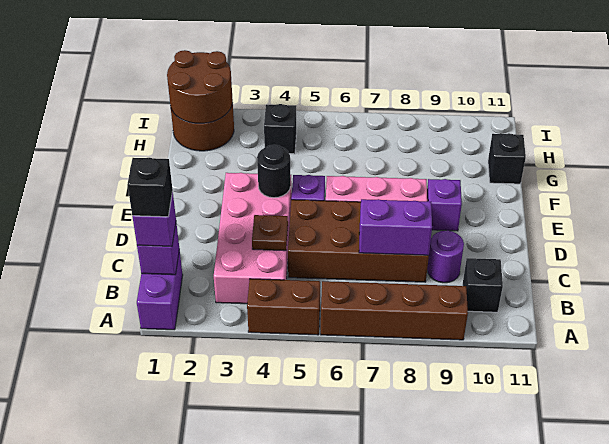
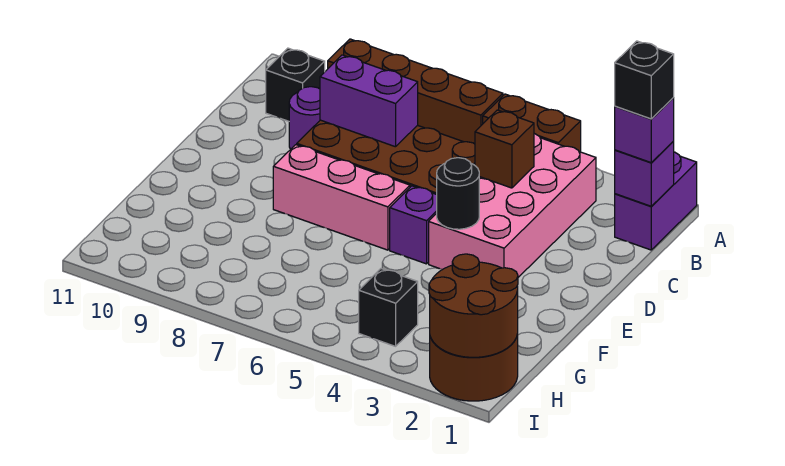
brown 1x1 plate [252,215,288,251] -> brown 1x1 brick [475,110,534,188]
purple 1x1 brick [427,179,462,231] -> none
black 1x1 brick [488,133,526,184] -> none

